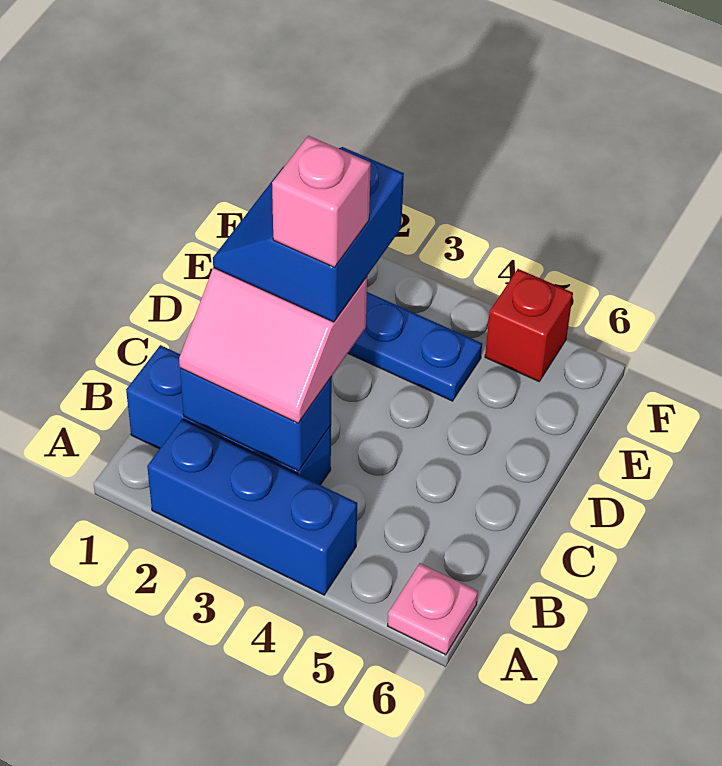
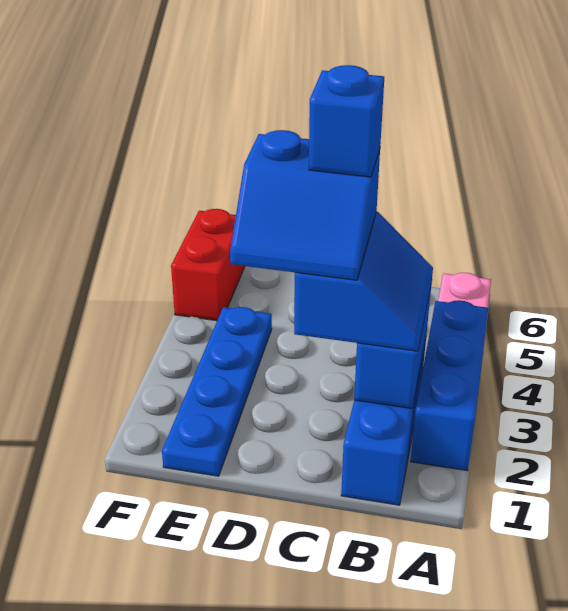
pink 2x2 slope [179,268,367,423] -> blue 2x2 slope [294,212,433,351]
pink 1x1 brick [272,136,371,267] -> blue 1x1 brick [309,65,384,177]
red 1x1 brick [485,269,573,381] -> red 1x2 brick [171,209,245,321]

